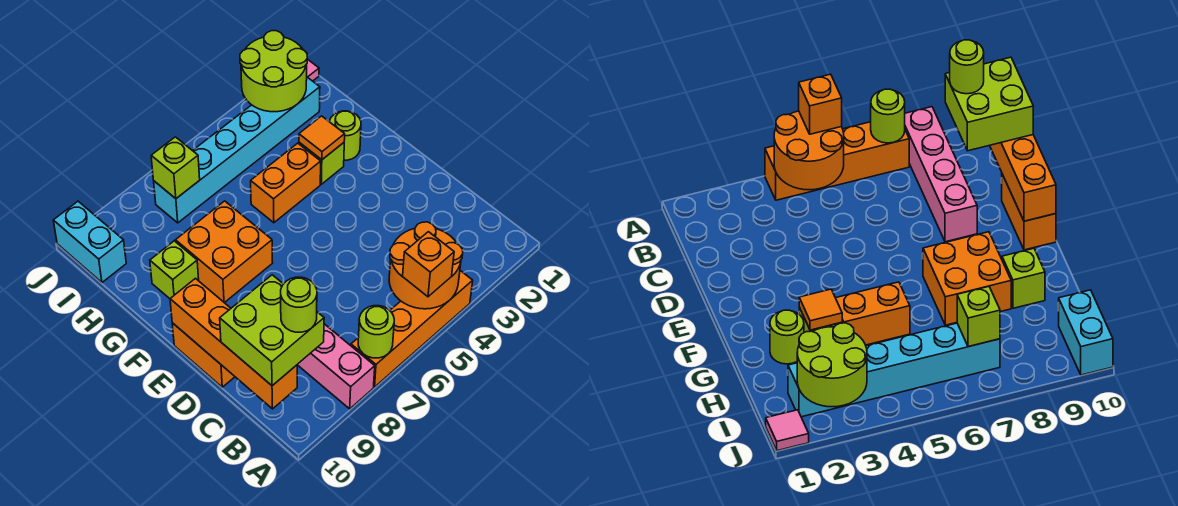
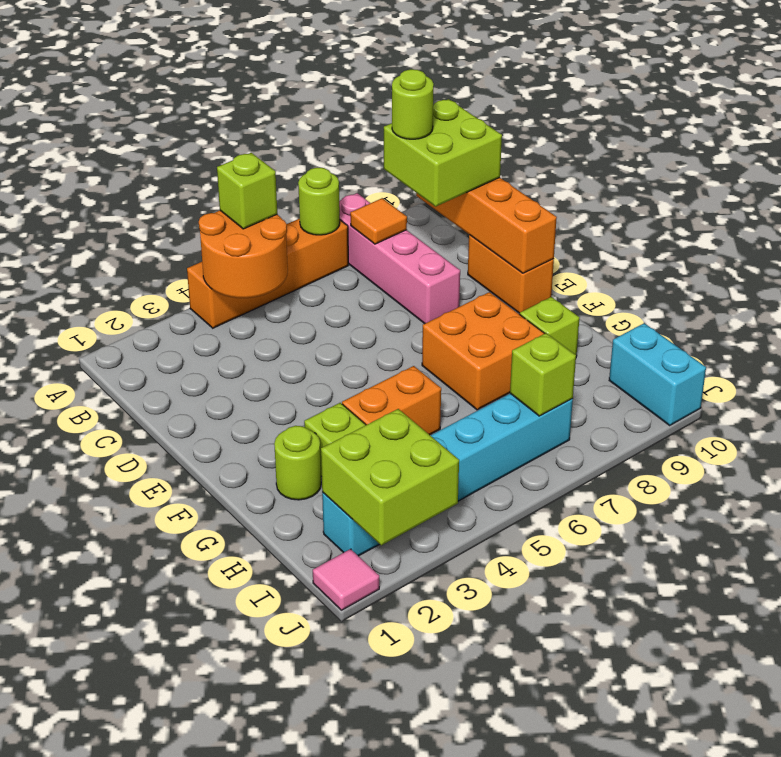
orange 1x1 brick [403,232,454,297] -> lime 1x1 brick [217,153,277,229]
orange 1x1 tile [299,116,345,160] -> orange 1x1 tile moved to [350,198,407,244]
lime 2x2 round brick [240,31,307,112] -> lime 2x2 brick [321,409,459,545]

